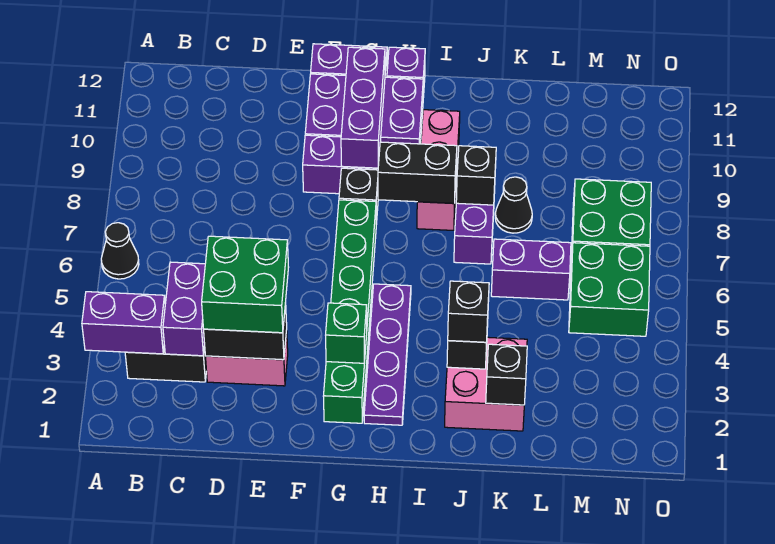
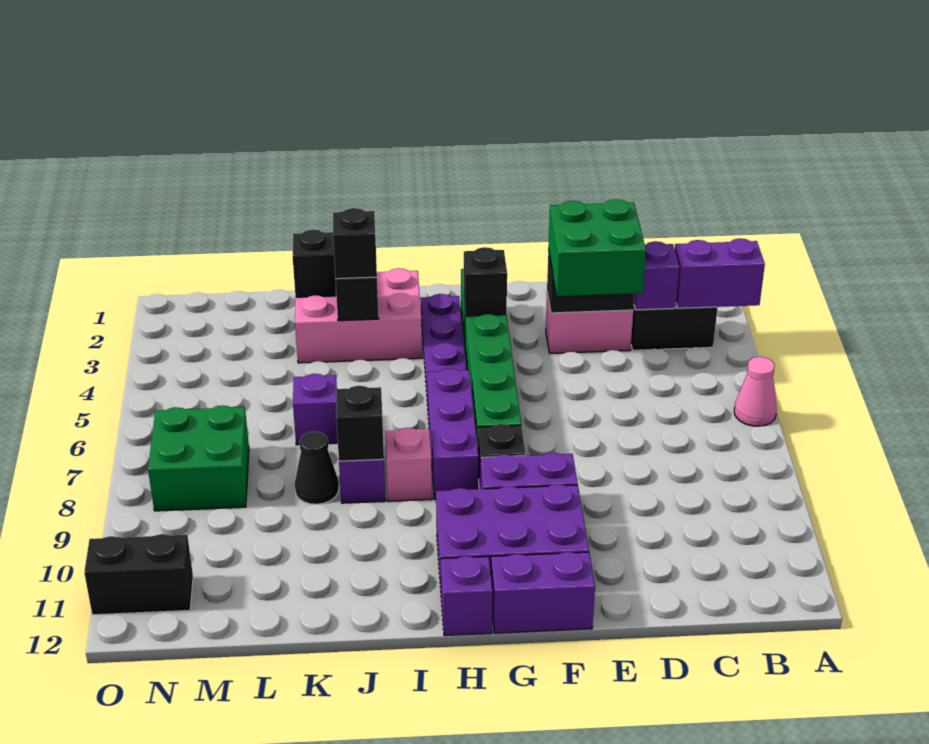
black 1x1 cone [101,223,139,279] -> pink 1x1 cone [734,357,777,426]
purple 1x2 brick [163,262,205,356] -> purple 1x1 brick [634,241,679,310]
green 1x1 brick [326,303,367,363] -> black 1x1 brick [464,247,507,316]
purple 1x3 brick [341,47,385,168] -> purple 1x3 brick moved to [427,369,478,499]
black 1x2 brick [378,142,457,203] -> black 1x2 brick moved to [84,534,193,615]
pink 1x3 brick [417,110,460,230] -> pink 1x1 brick [385,428,432,501]
pink 2x2 brick [445,337,527,431] -> pink 2x3 brick [295,268,422,363]
purple 1x2 brick [491,239,571,300] -> purple 1x1 brick [293,374,338,445]
green 2x2 brick [569,243,650,336] -> none

